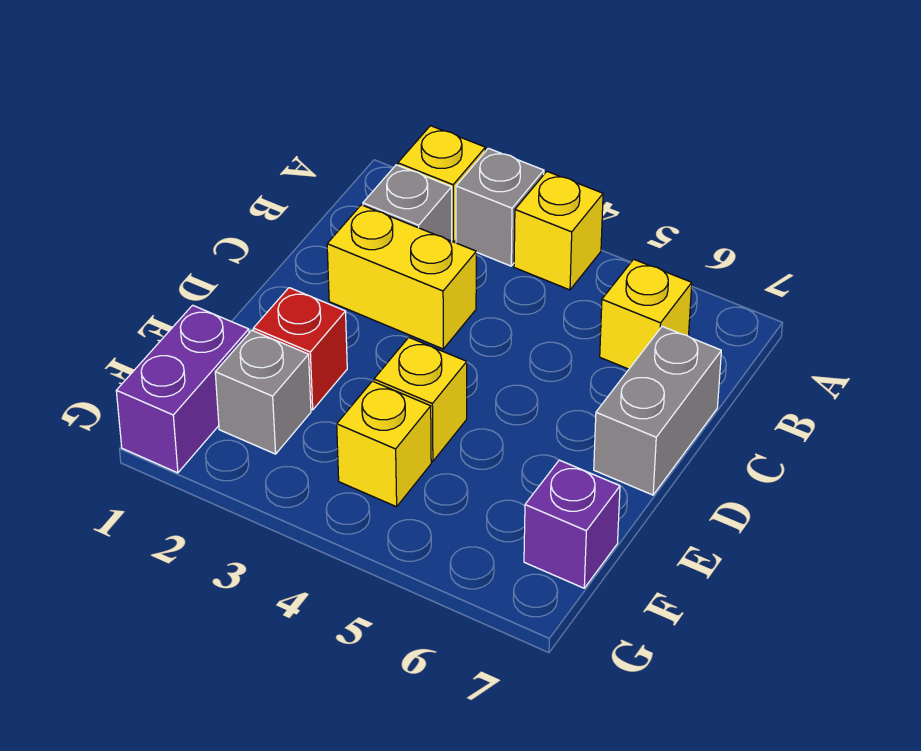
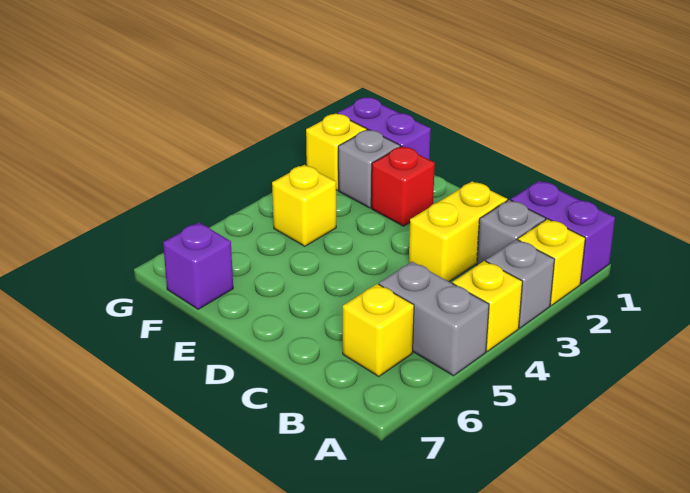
none -> purple 1x2 brick [511,181,615,284]
grey 1x2 brick [594,326,721,495] -> grey 1x2 brick moved to [379,262,489,376]
yellow 1x1 brick [374,337,467,461] -> yellow 1x1 brick moved to [306,114,367,190]

